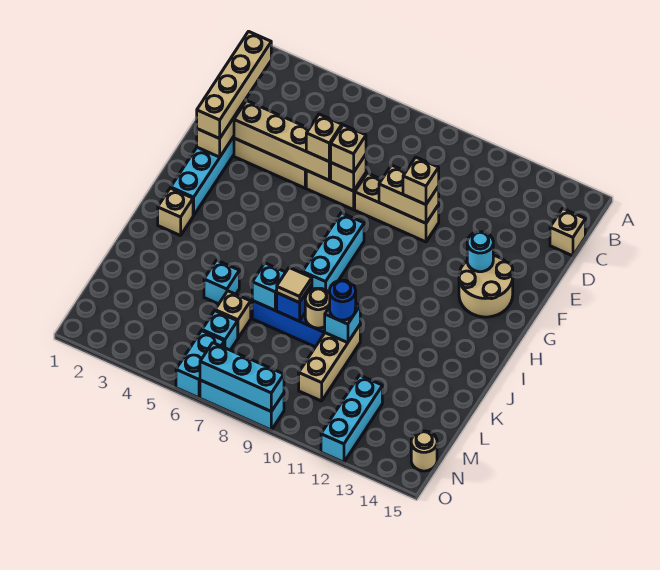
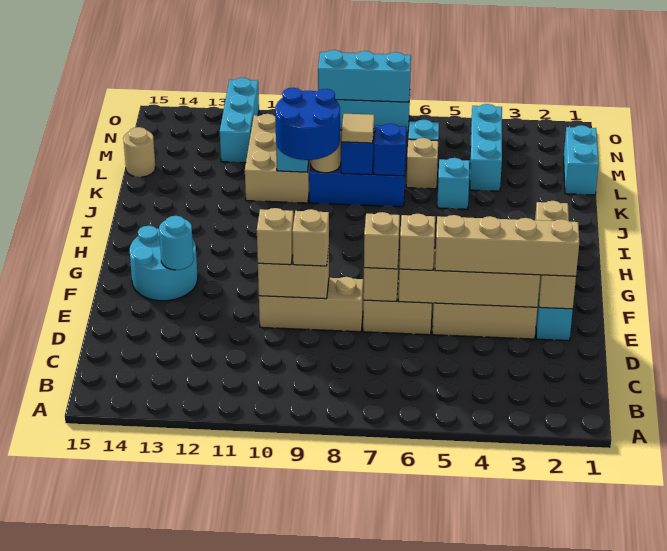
tan 1x4 brick [197,31,271,139] -> tan 1x4 brick turned to [435,215,579,276]
tan 1x1 brick [550,209,585,256] -> tan 1x1 brick moved to [292,209,329,266]
tan 2x2 round brick [459,255,513,317] -> cyan 2x2 round brick [130,226,198,301]
cyan 1x3 brick [303,213,364,293] -> cyan 1x3 brick moved to [470,104,502,191]
cyan 1x1 brick [252,263,286,310] -> blue 1x1 brick [374,124,406,176]
tan 1x3 brick [299,325,360,401] -> tan 2x3 brick [245,114,310,203]
blue 1x1 round brick [330,280,356,320] -> blue 2x2 round brick [275,88,340,160]
cyan 1x2 brick [176,331,224,398] -> cyan 1x2 brick moved to [564,125,599,195]
tan 1x1 round brick [411,431,437,471] -> tan 1x1 round brick moved to [123,127,155,177]

